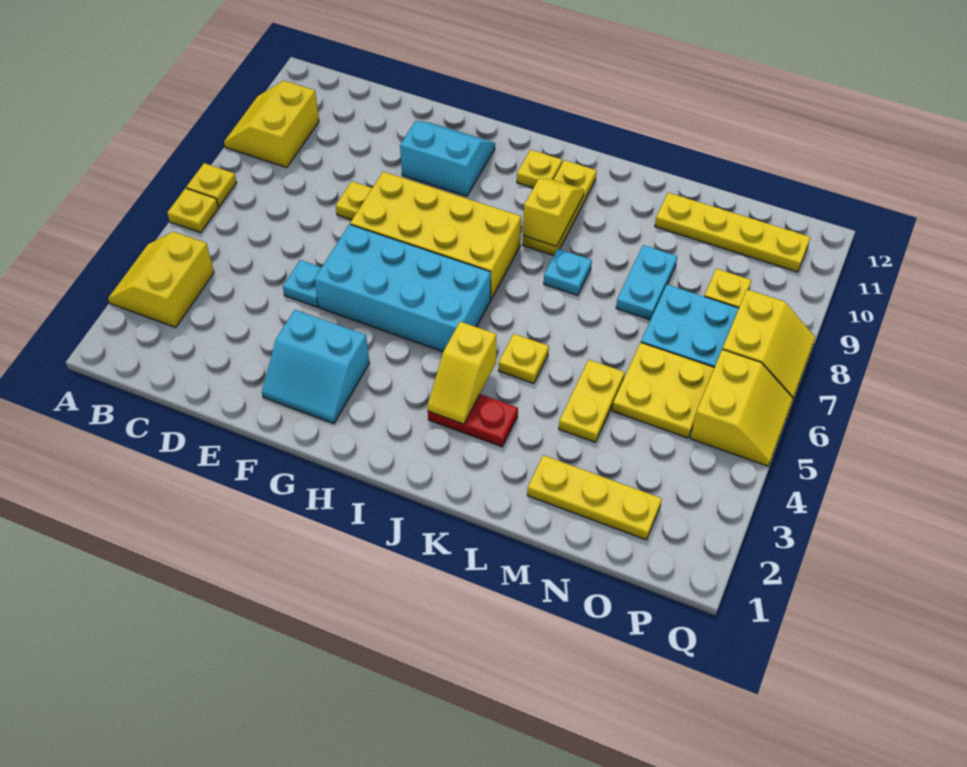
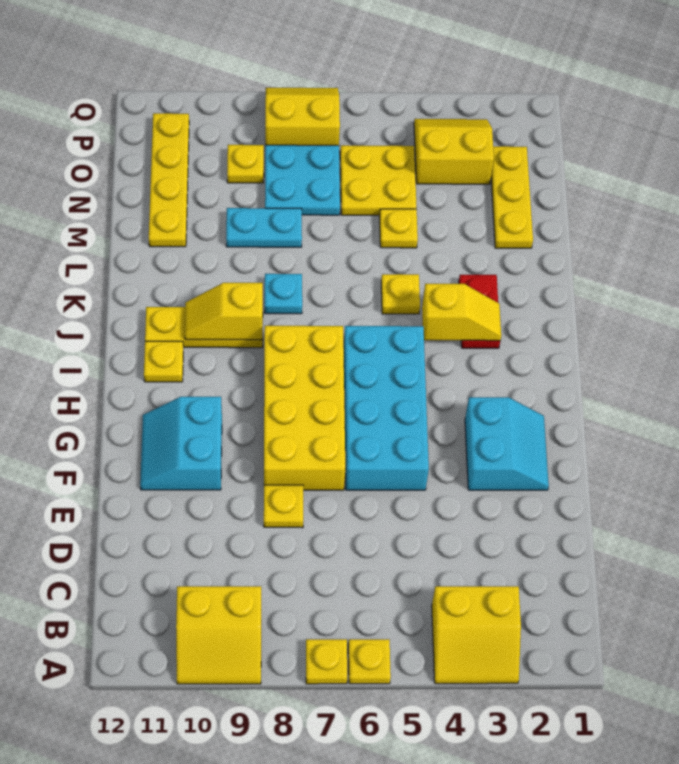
cyan 1x1 plate [283,260,321,307] -> none
yellow 1x2 plate [559,360,625,442] -> yellow 1x1 plate [379,209,418,248]
yellow 2x2 slope [690,349,793,466] -> yellow 2x2 slope moved to [414,119,494,184]

